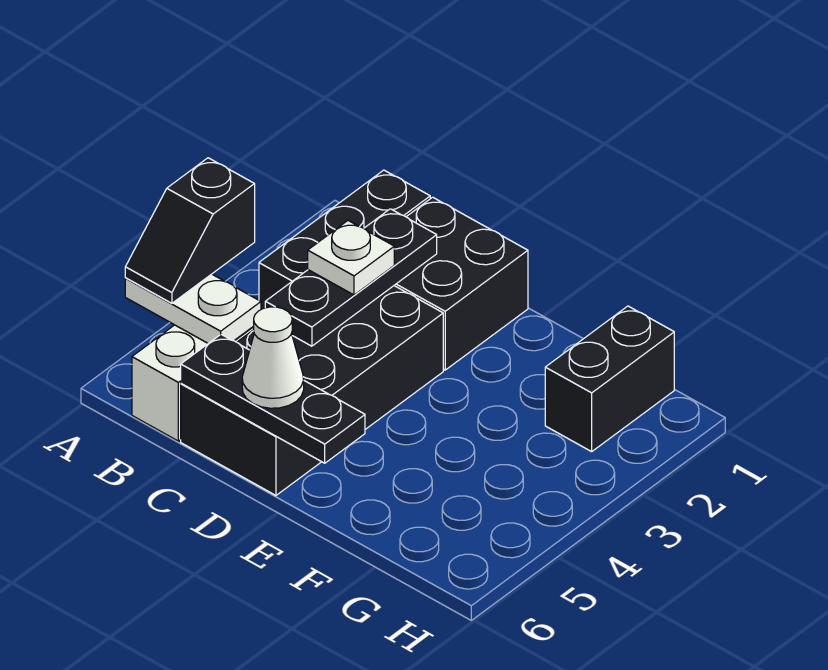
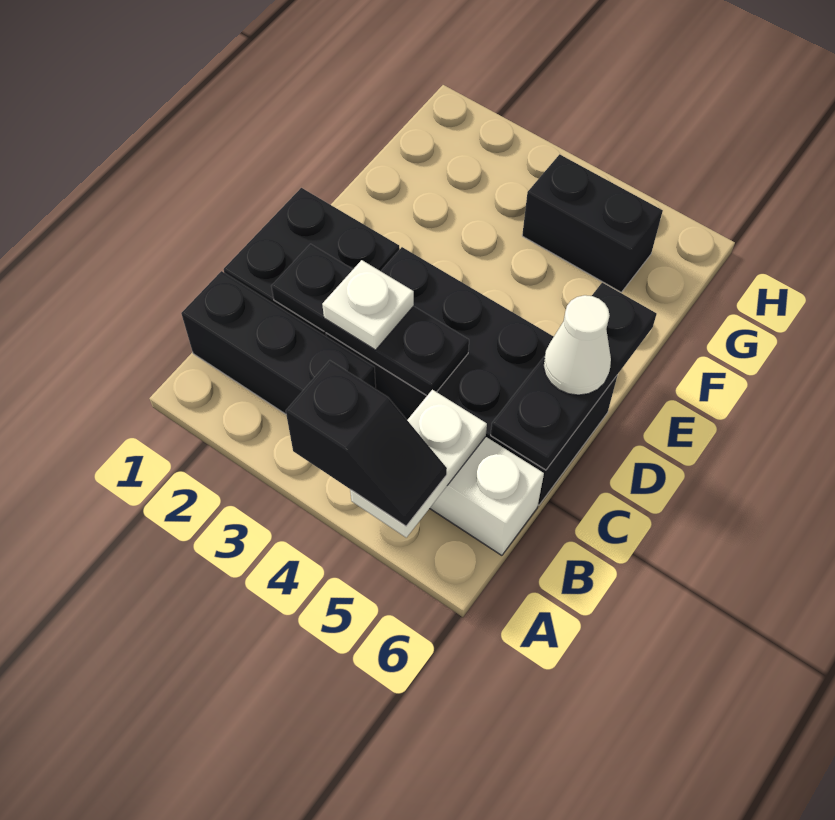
black 1x2 brick [545,306,674,452] -> black 1x2 brick moved to [522,154,663,292]

